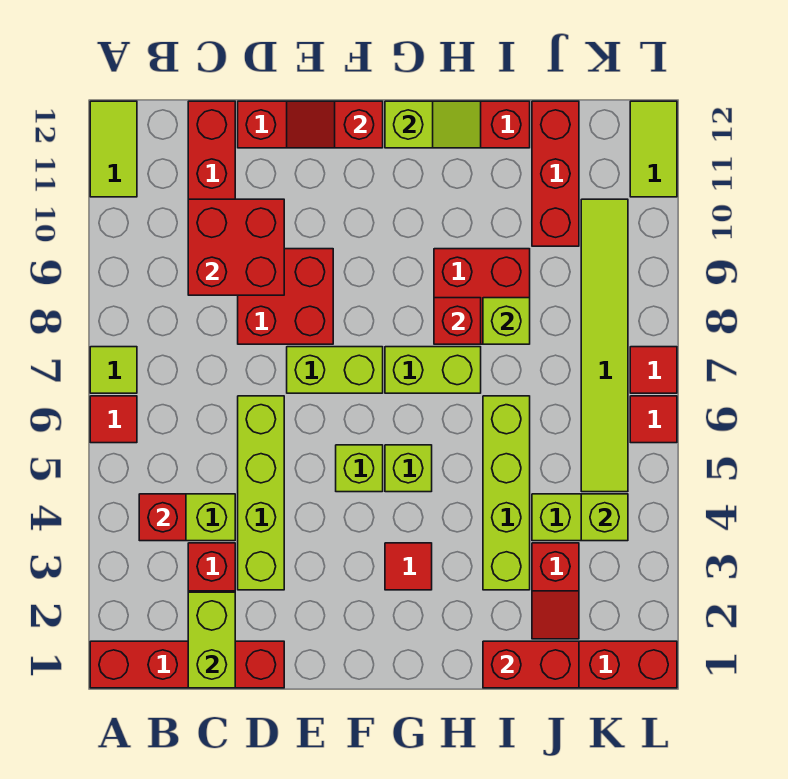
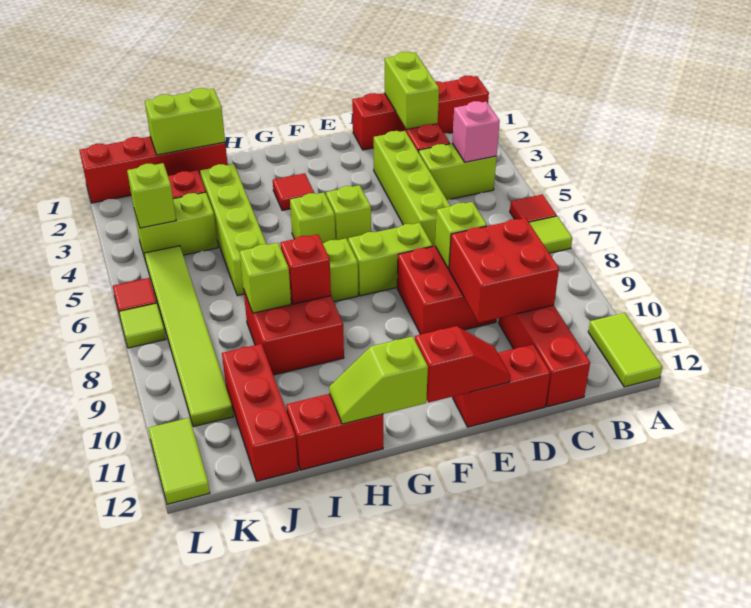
red 1x1 brick [139,494,186,541] -> pink 1x1 brick [452,101,500,162]
none -> lime 1x1 brick [435,202,487,269]
red 1x2 brick [483,641,579,688] -> lime 1x2 brick [145,88,225,155]
red 1x1 tile [630,347,677,393] -> lime 1x1 tile [119,303,166,348]

